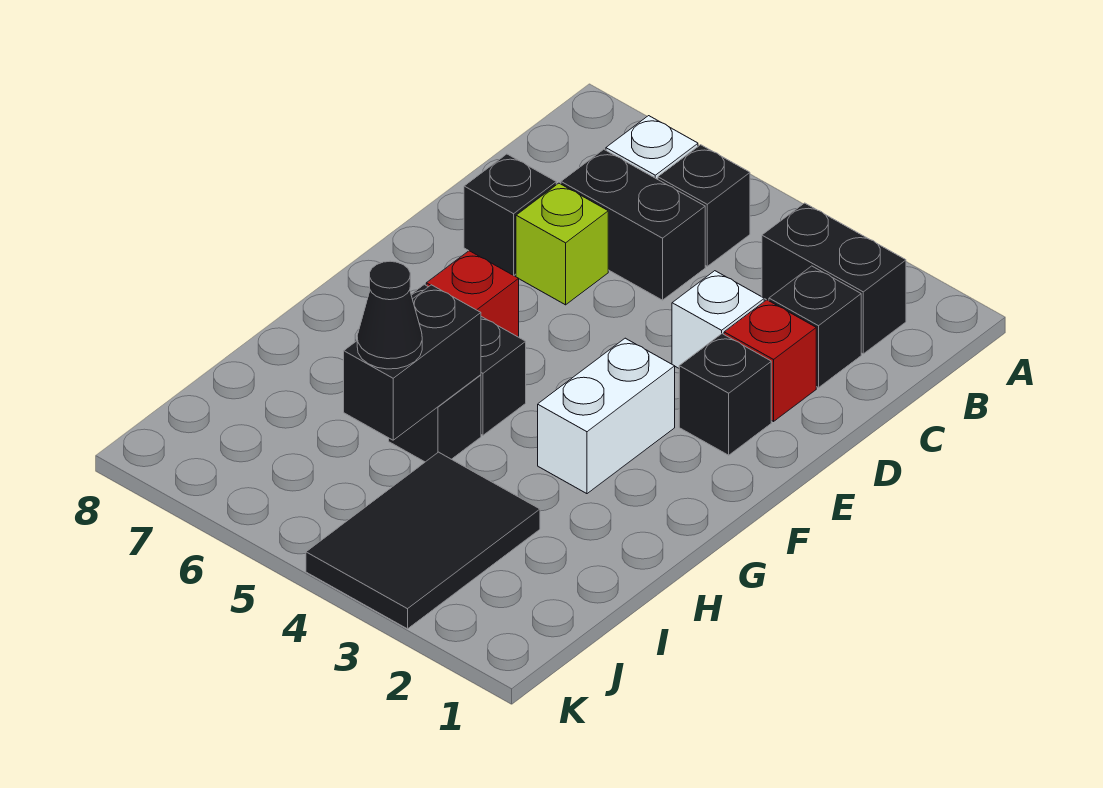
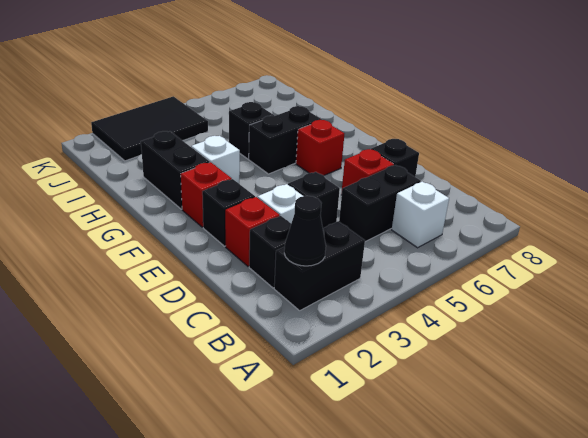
black 1x1 brick [658,145,750,266] -> black 1x1 brick moved to [288,172,340,228]
lime 1x1 brick [516,183,608,305] -> red 1x1 brick [341,149,394,195]
none -> red 1x1 brick [181,162,232,227]
white 1x2 brick [538,338,675,494] -> white 1x1 brick [191,136,240,183]
black 1x2 brick [344,285,481,440] -> black 1x2 brick moved to [141,131,210,209]
black 2x3 tile [306,452,540,629] -> black 2x3 tile turned to [91,96,208,161]
black 1x1 cone [357,261,422,369] -> black 1x1 cone moved to [284,196,326,266]

